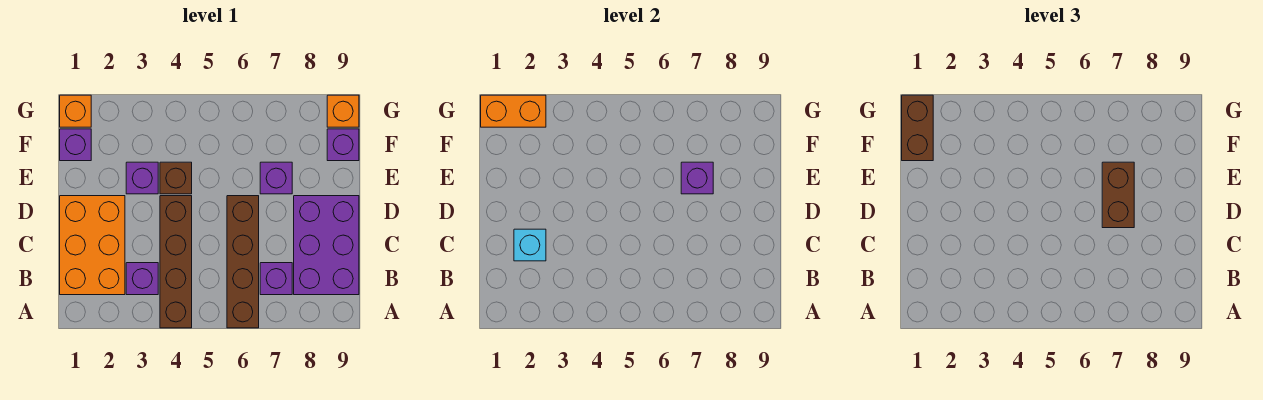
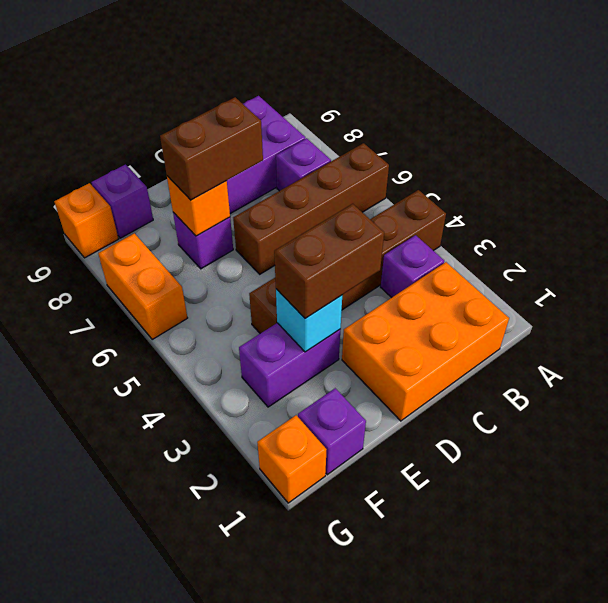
cyan 1x1 brick [514,229,546,261] -> cyan 1x1 brick moved to [276,289,342,352]
purple 1x1 brick [126,162,158,194] -> purple 1x2 brick [239,323,340,407]
purple 1x1 brick [681,162,713,194] -> orange 1x1 brick [167,176,230,236]
brown 1x2 brick [902,95,933,161] -> brown 1x2 brick moved to [274,204,384,319]
orange 1x2 brick [481,95,546,127] -> orange 1x2 brick moved to [98,233,187,339]

